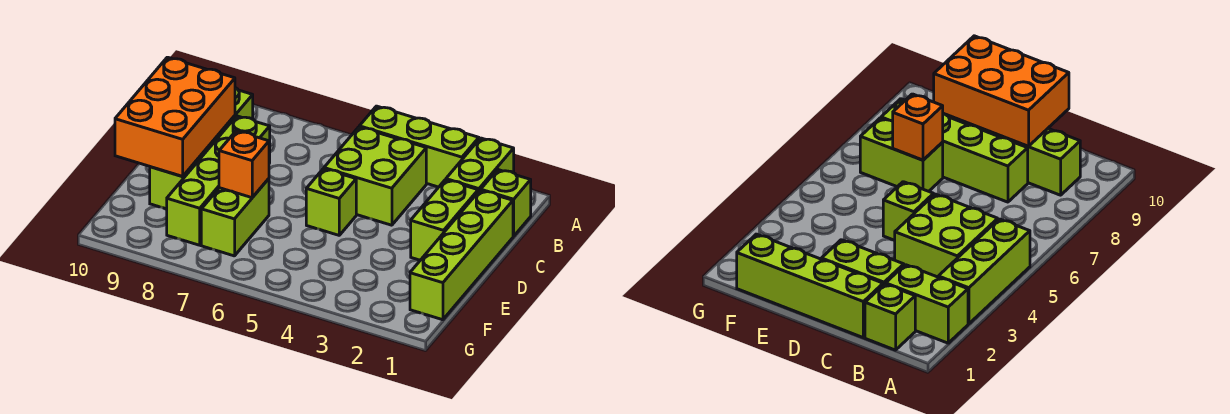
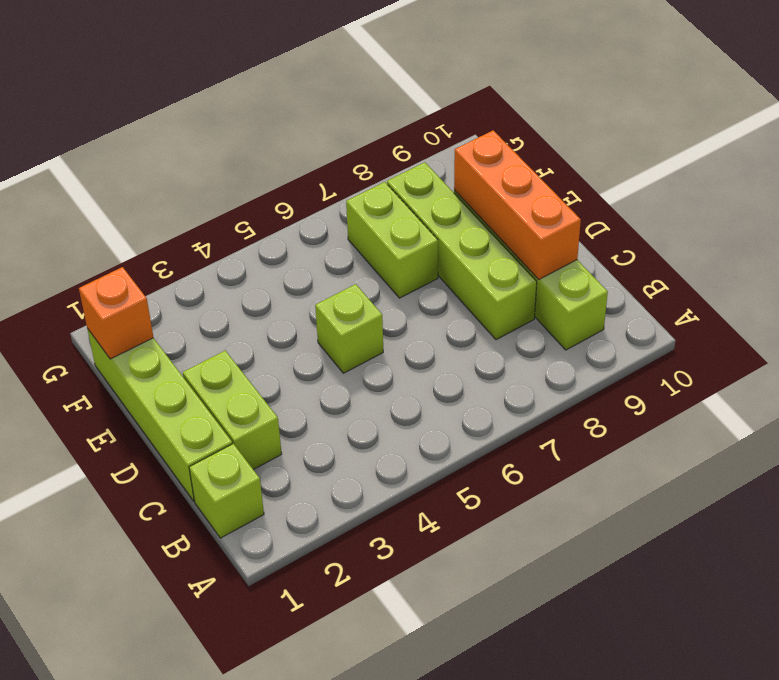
lime 1x2 brick [446,138,514,192] -> none
lime 1x3 brick [359,106,479,187] -> none
lime 2x2 brick [324,127,426,225] -> none
orange 2x3 brick [115,57,235,176] -> orange 1x3 brick [454,130,581,280]
orange 1x1 brick [219,131,269,198] -> orange 1x1 brick moved to [79,267,153,359]

